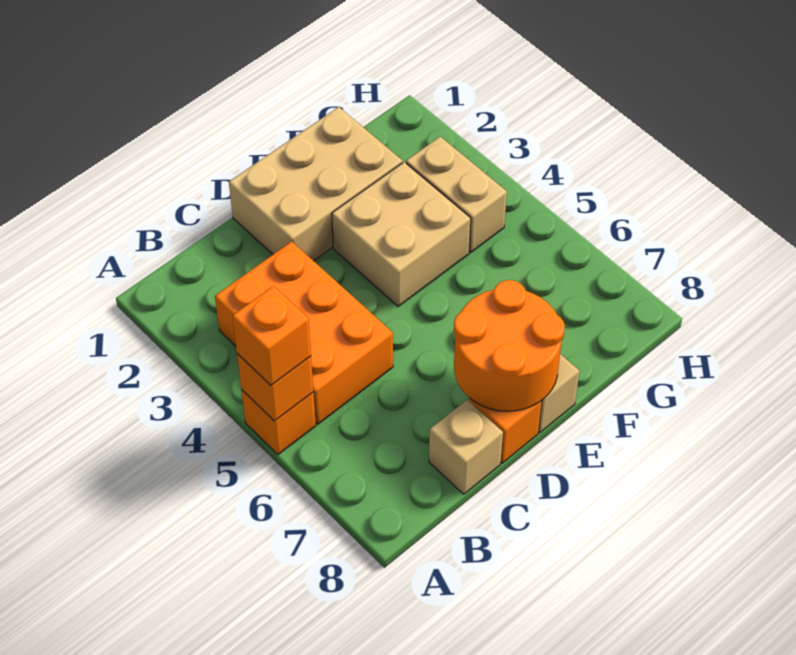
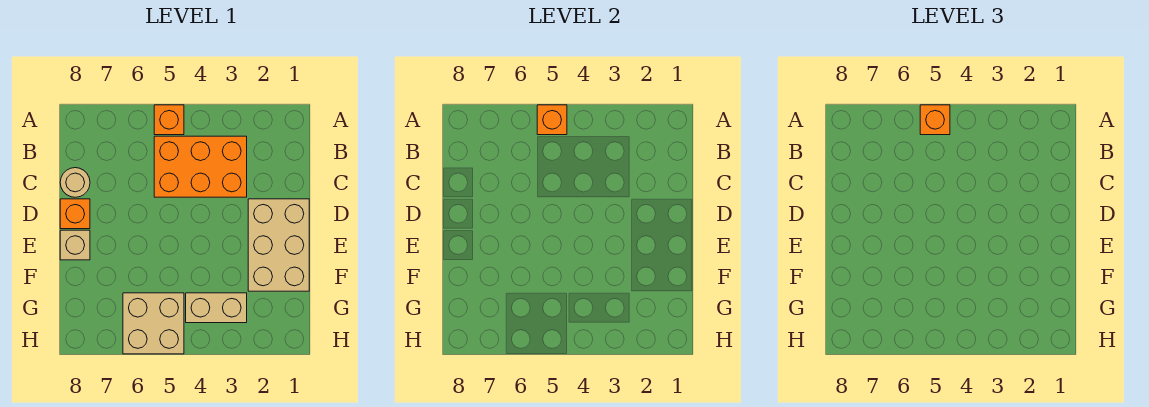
tan 1x1 brick [429,400,503,494] -> tan 1x1 round brick [60,168,90,197]
orange 2x2 round brick [454,280,565,411] -> none
tan 2x2 brick [332,162,471,306] -> tan 2x2 brick moved to [123,293,184,354]

